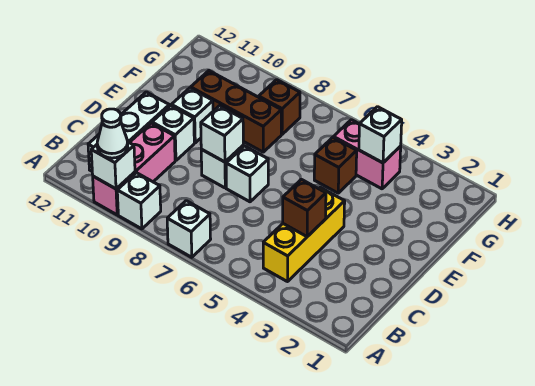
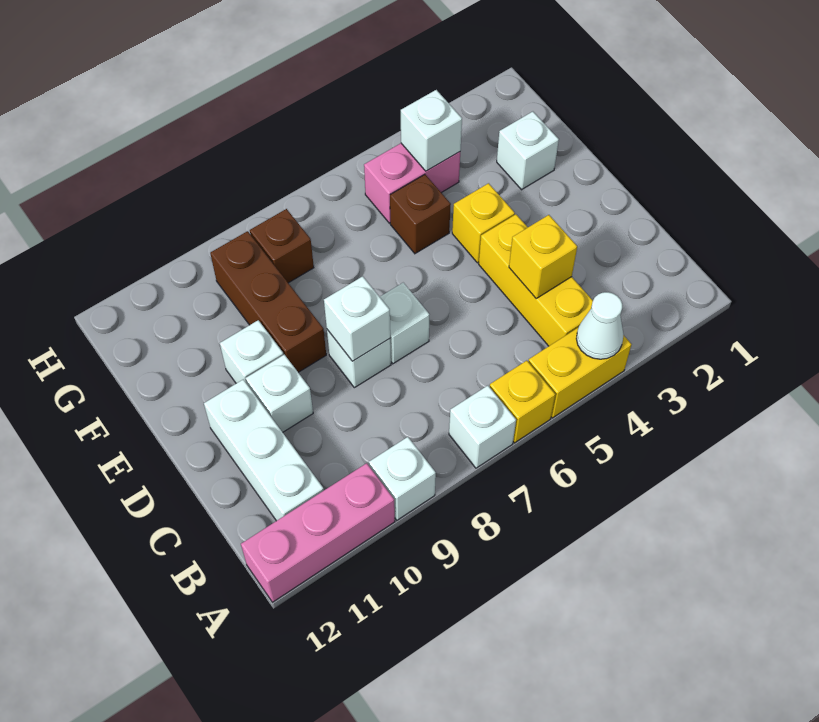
none -> yellow 1x2 brick [528,328,631,418]
none -> yellow 1x1 brick [490,361,555,443]
pink 1x3 brick [93,123,175,215] -> pink 1x3 brick turned to [241,463,395,602]
white 1x1 brick [91,142,135,189] -> white 1x1 brick moved to [497,112,559,190]
white 1x1 cone [97,109,128,158] -> white 1x1 cone moved to [576,292,624,359]
brown 1x1 brick [283,179,326,237] -> yellow 1x1 brick [509,215,577,298]
none -> yellow 1x1 brick [452,183,515,263]
brown 1x3 brick [191,71,281,152] -> brown 1x3 brick turned to [210,231,326,372]

